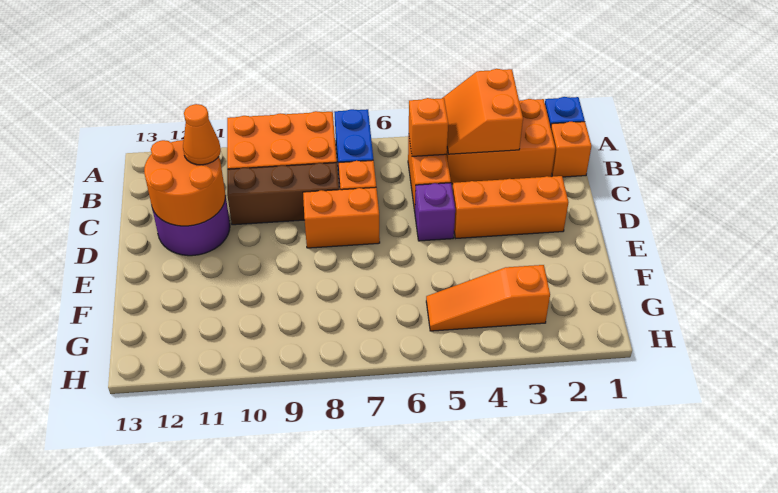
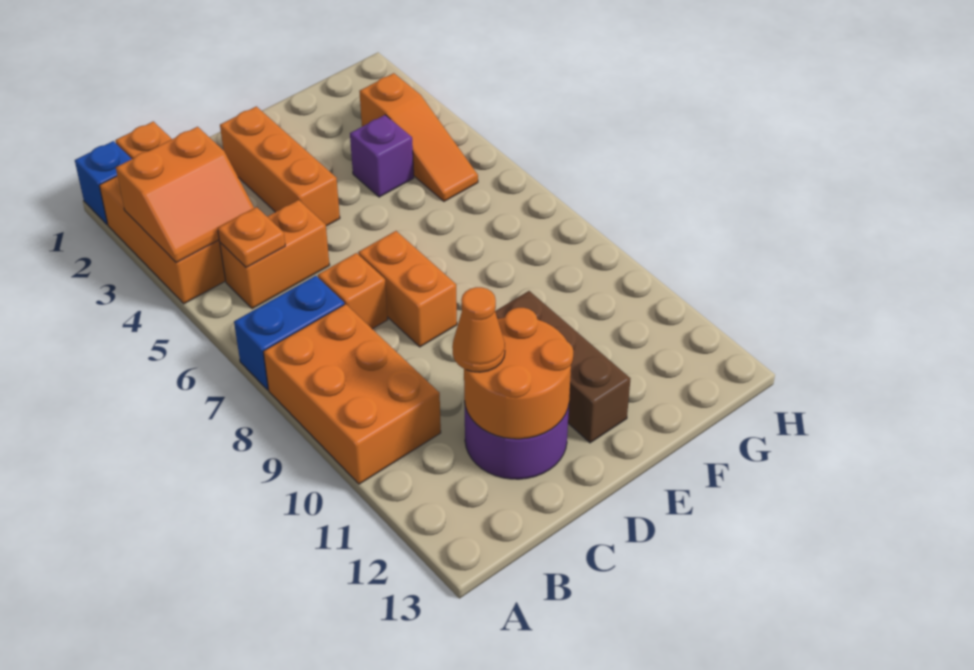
orange 1x1 brick [409,98,448,156] -> orange 1x1 plate [218,207,285,267]
brown 1x3 brick [227,163,339,225] -> brown 1x3 brick moved to [495,291,630,443]
purple 1x1 brick [415,183,455,241] -> purple 1x1 brick moved to [350,115,414,197]

